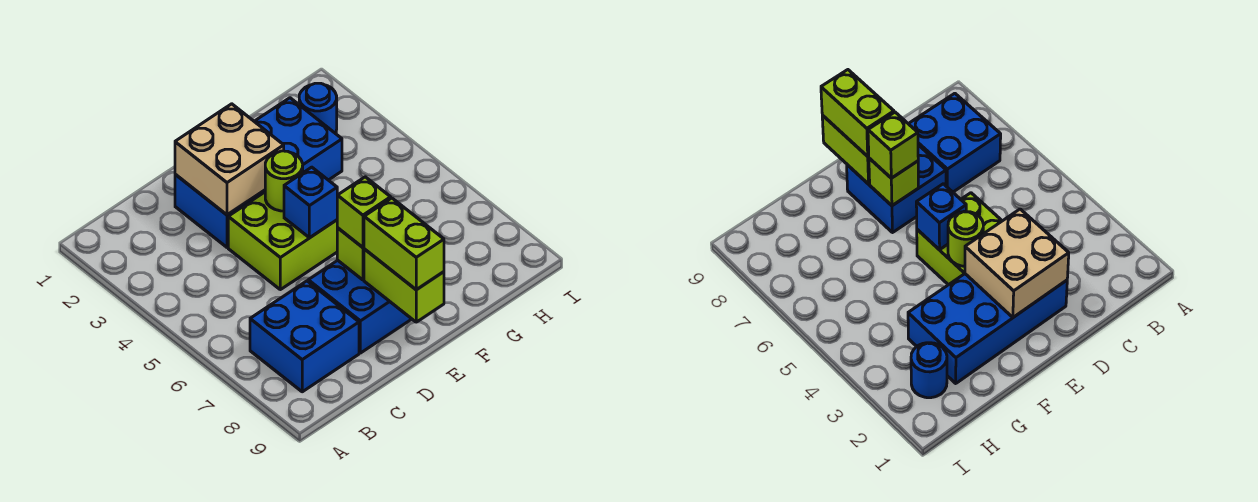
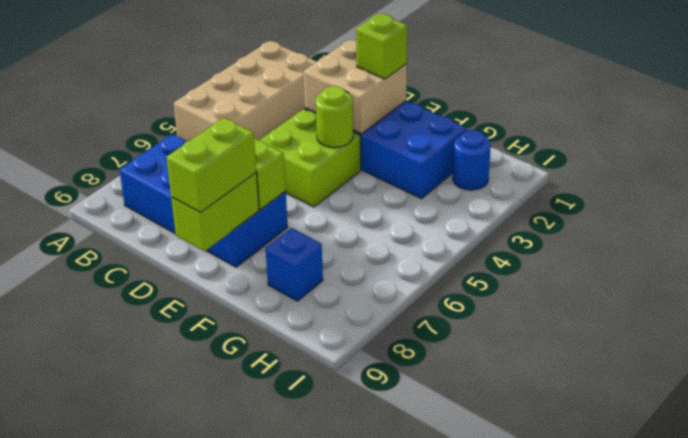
none -> tan 2x4 brick [174,41,317,141]
blue 1x1 brick [284,167,337,238] -> blue 1x1 brick moved to [266,228,323,301]
lime 1x1 brick [337,177,391,247] -> lime 1x1 brick moved to [356,13,407,79]

